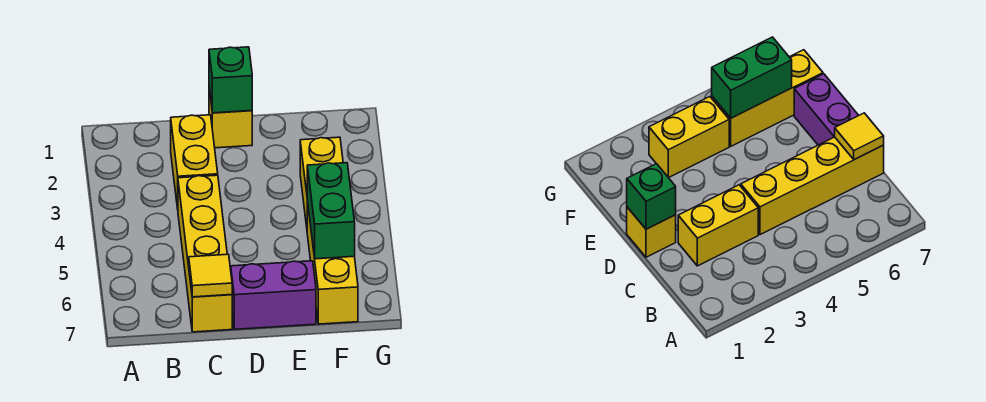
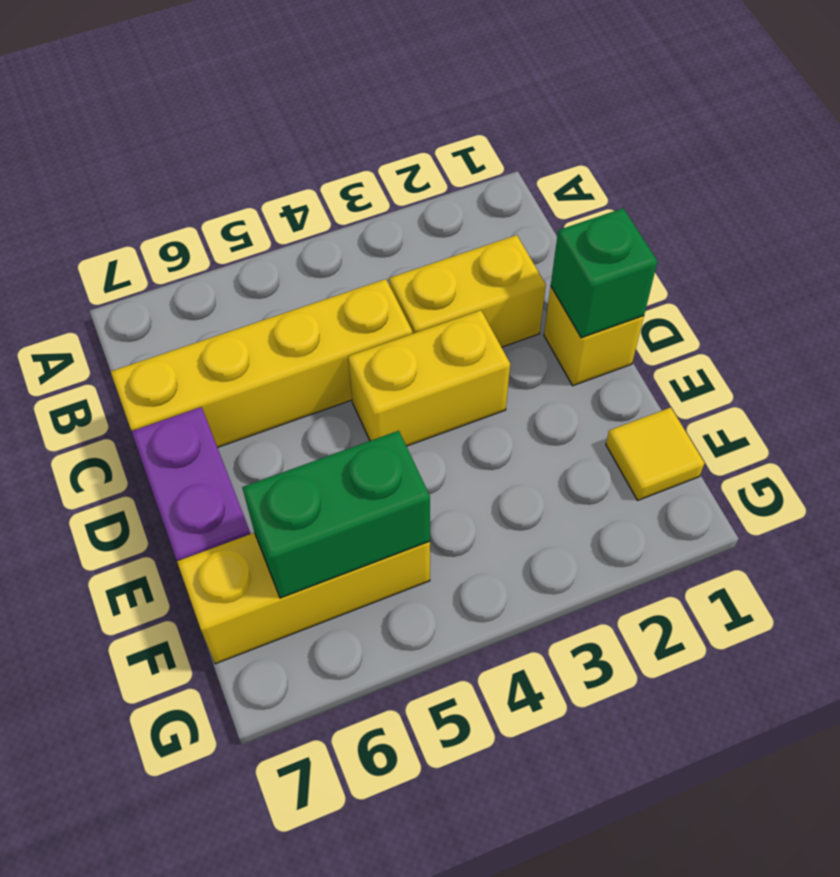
yellow 1x1 tile [189,254,232,297] -> yellow 1x1 tile moved to [606,407,705,500]
yellow 1x2 brick [300,137,343,227] -> yellow 1x2 brick moved to [348,310,510,446]

